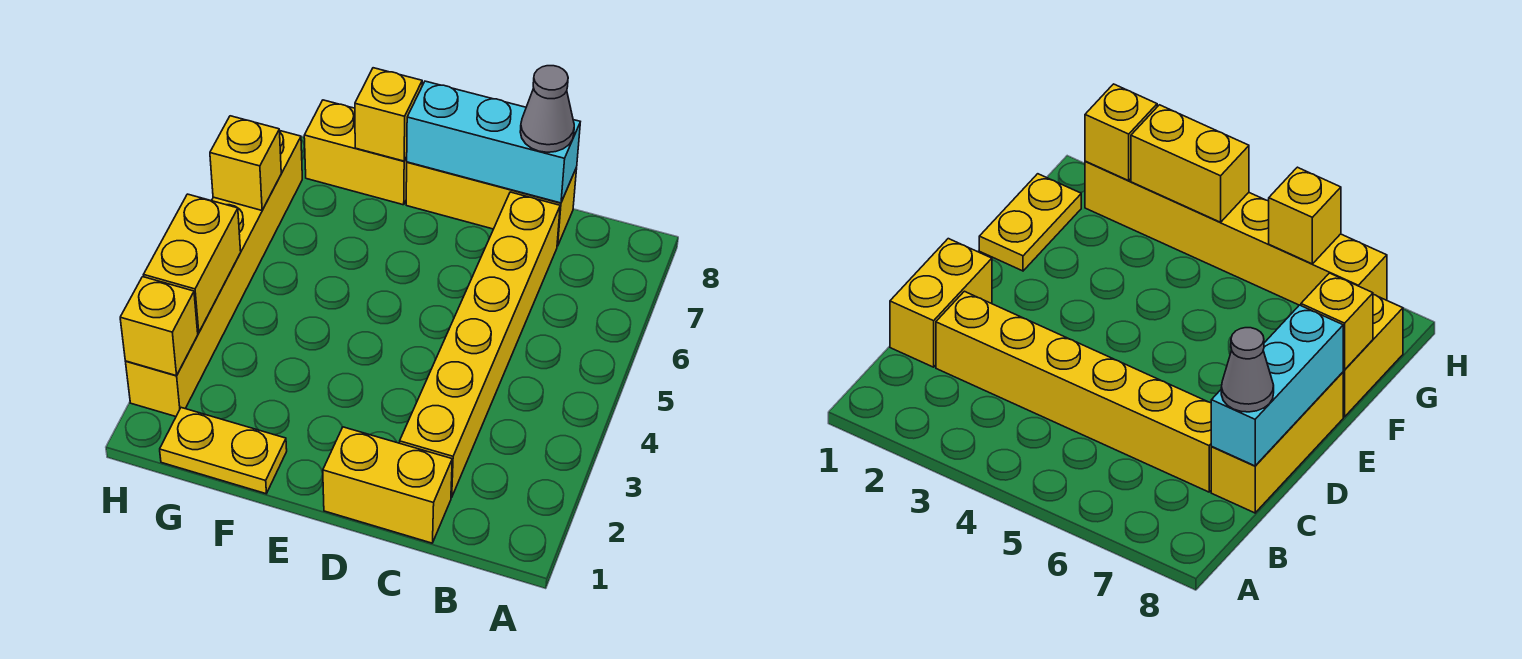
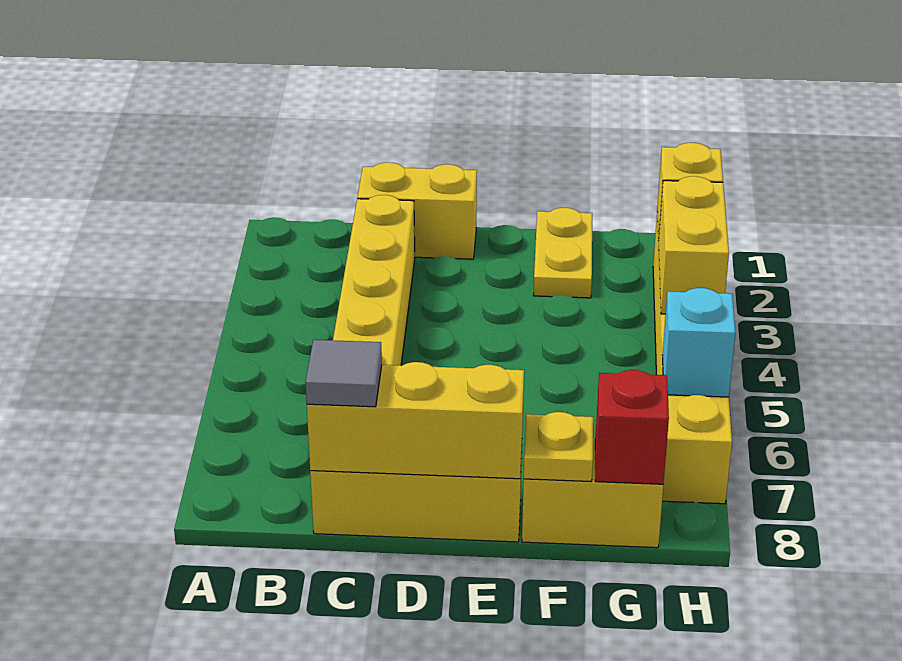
cyan 1x3 brick [407,81,580,203] -> yellow 1x3 brick [307,362,524,479]
grey 1x1 cone [520,66,574,152] -> grey 1x1 tile [305,340,382,407]
yellow 1x2 plate [160,408,287,494] -> yellow 1x2 plate turned to [534,208,592,298]
yellow 1x1 brick [355,68,422,161] -> yellow 1x1 plate [524,412,593,482]
none -> red 1x1 brick [595,370,669,484]
yellow 1x1 brick [210,116,281,210] -> cyan 1x1 brick [662,288,735,397]

